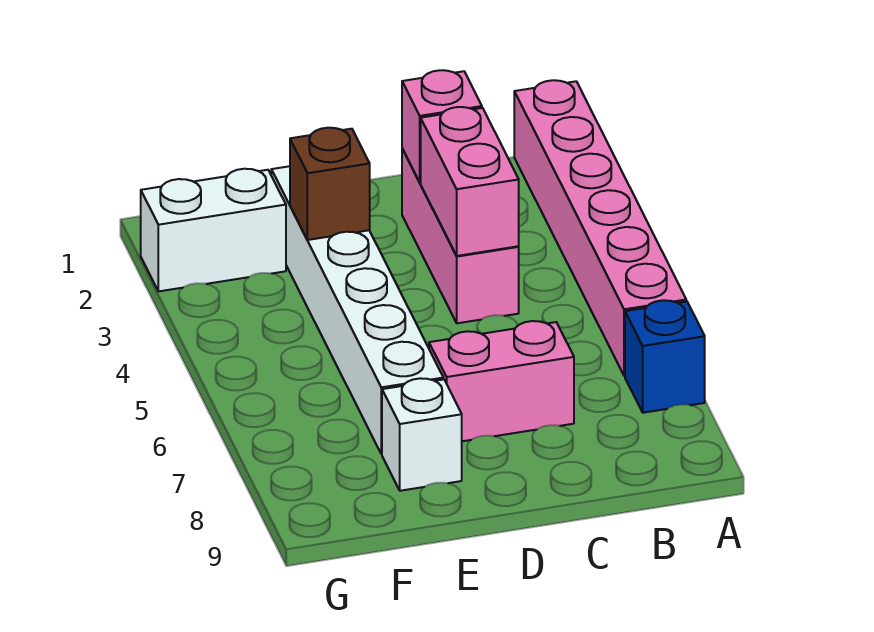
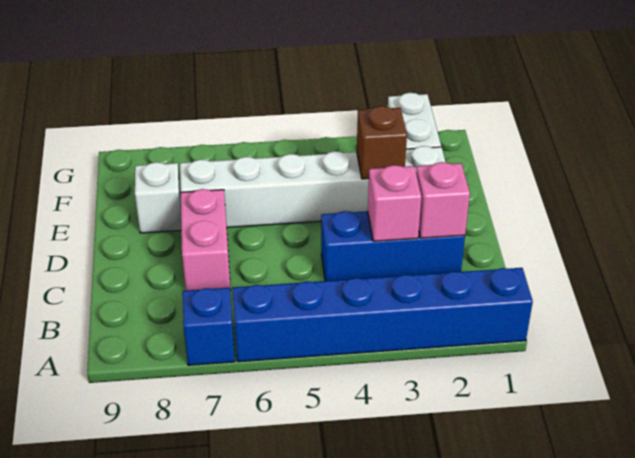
pink 1x6 brick [514,80,686,376] -> blue 1x6 brick [232,268,533,362]
pink 1x3 brick [402,149,519,323] -> blue 1x3 brick [321,211,465,281]
pink 1x2 brick [421,107,519,256] -> pink 1x1 brick [368,165,421,241]

